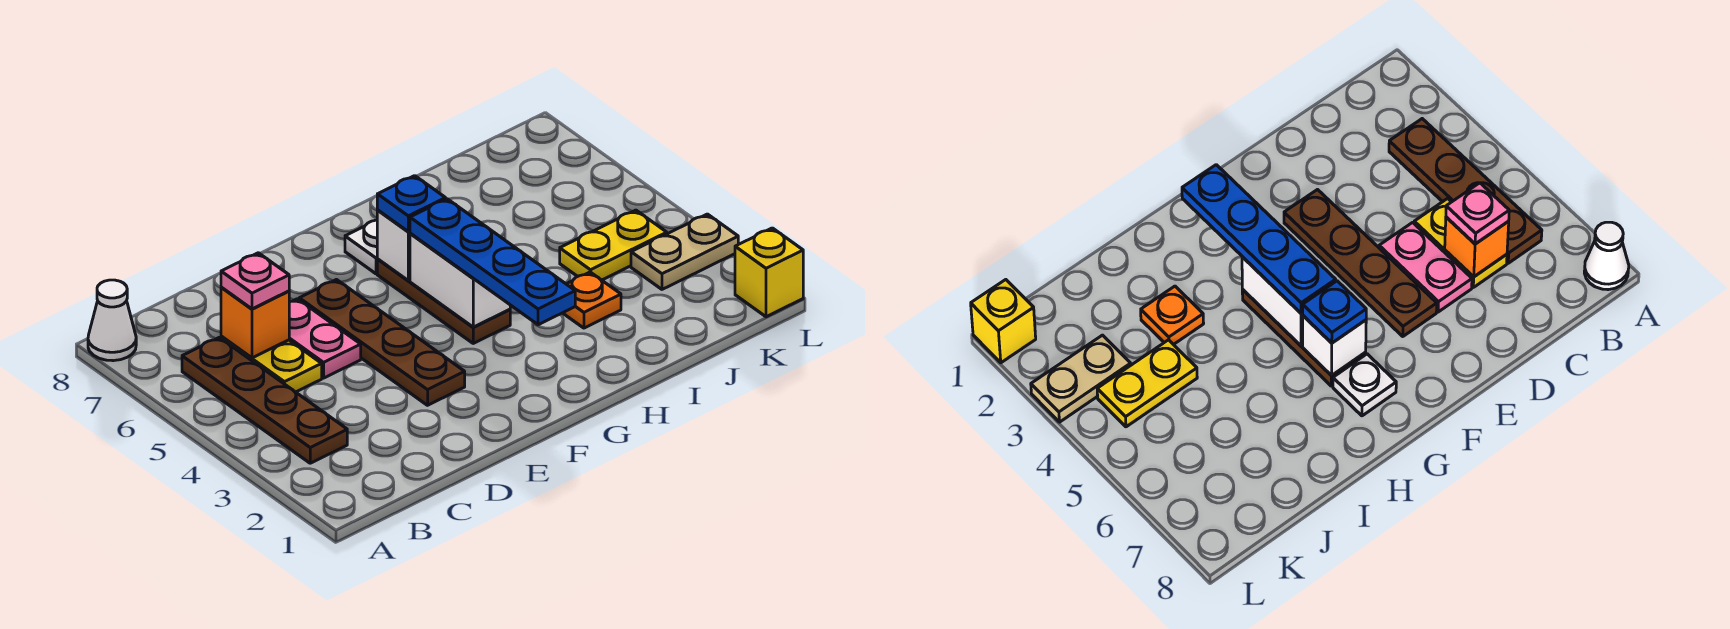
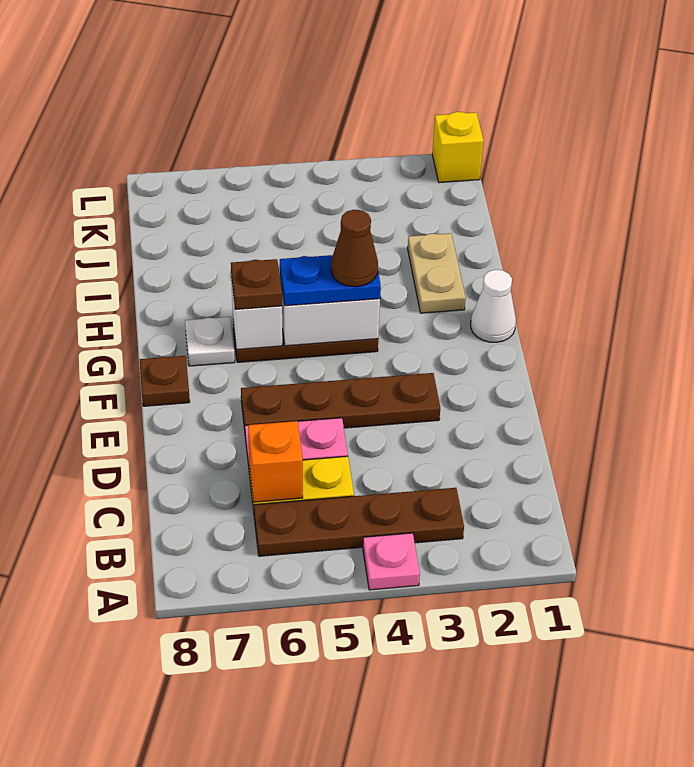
white 1x1 cone [88,280,136,361] -> white 1x1 cone moved to [471,270,516,342]
pink 1x1 plate [221,253,289,309] -> pink 1x1 plate moved to [363,533,420,590]
none -> brown 1x1 plate [140,356,190,406]
blue 1x4 plate [410,199,575,325] -> blue 1x2 plate [280,255,381,306]
none -> brown 1x1 cone [331,210,378,287]
blue 1x1 plate [377,176,446,232] -> brown 1x1 plate [231,259,282,309]
orange 1x1 plate [563,272,621,328] -> none
yellow 1x2 plate [560,210,667,280] -> none
tan 1x2 plate [631,214,738,289] -> tan 1x2 plate moved to [408,233,466,313]

